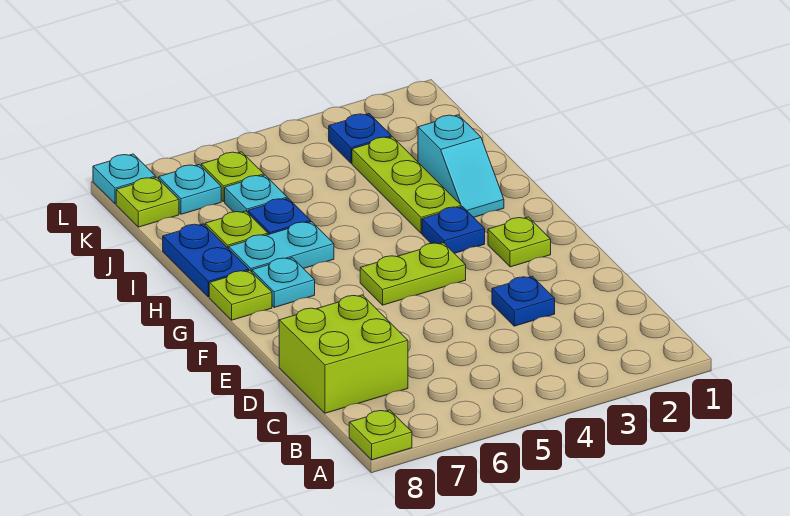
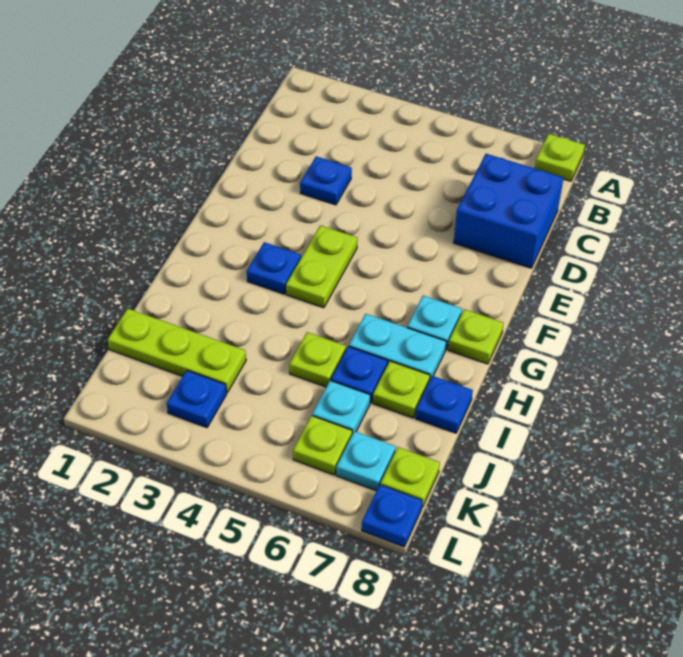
lime 2x2 brick [279,295,408,413] -> blue 2x2 brick [454,154,563,268]
lime 1x1 plate [488,217,551,267] -> lime 1x1 plate moved to [289,332,346,387]
lime 1x2 plate [360,243,466,305] -> lime 1x2 plate turned to [286,225,357,308]
cyan 1x2 slope [418,115,504,217] -> none
lime 1x3 plate [352,137,461,233] -> lime 1x3 plate turned to [108,309,246,392]
blue 1x2 plate [163,224,249,297] -> blue 1x1 plate [415,376,473,433]
cyan 1x1 plate [93,154,156,204] -> blue 1x1 plate [362,485,422,547]

